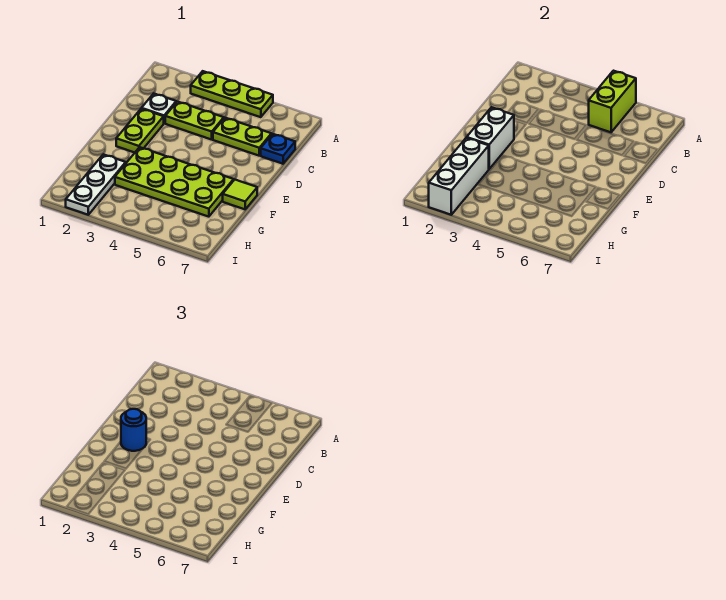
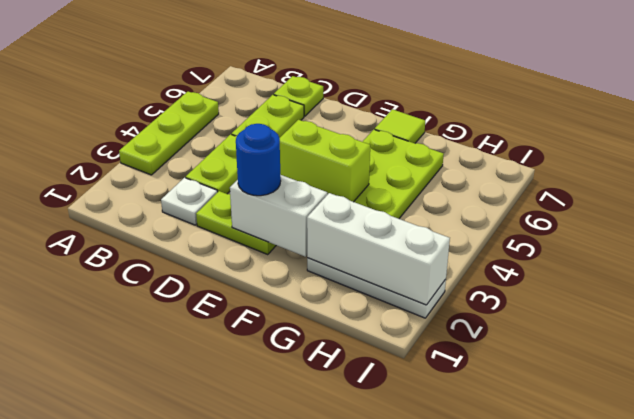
lime 1x2 brick [589,71,636,132] -> lime 1x2 brick moved to [280,120,370,202]
blue 1x1 plate [261,134,295,164] -> lime 1x1 plate [274,76,323,116]

